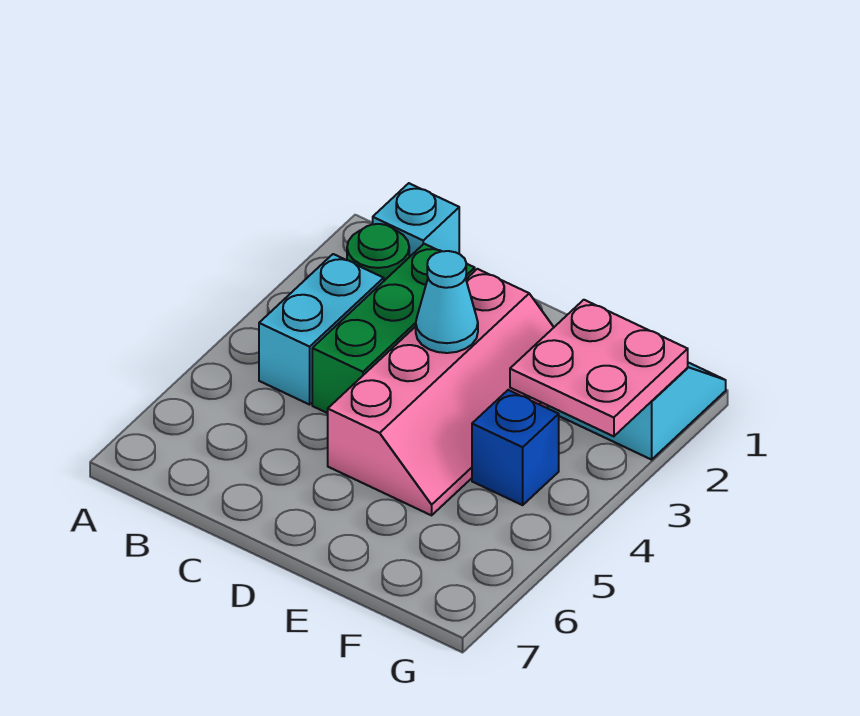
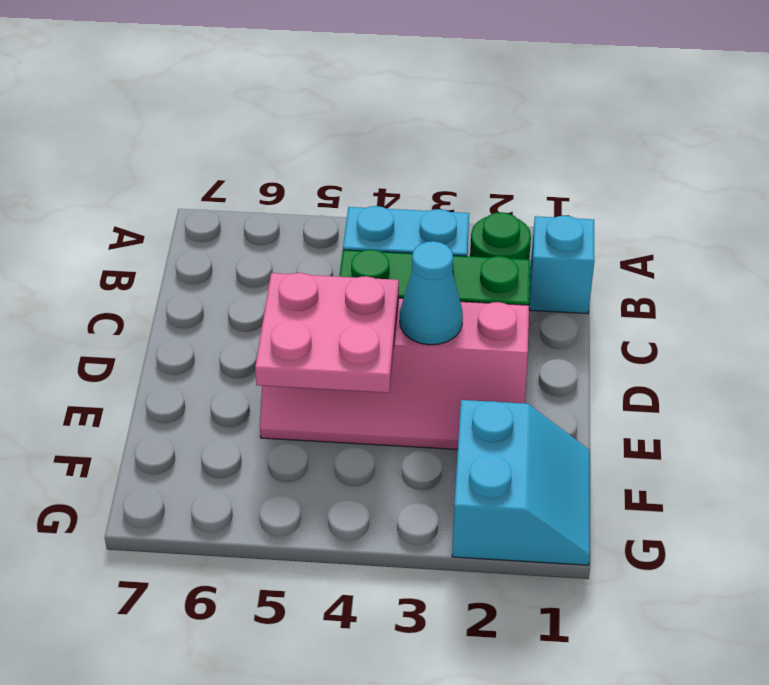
pink 2x2 plate [510,300,688,436] -> pink 2x2 plate moved to [255,273,399,393]
blue 1x1 brick [472,390,559,505] -> none

